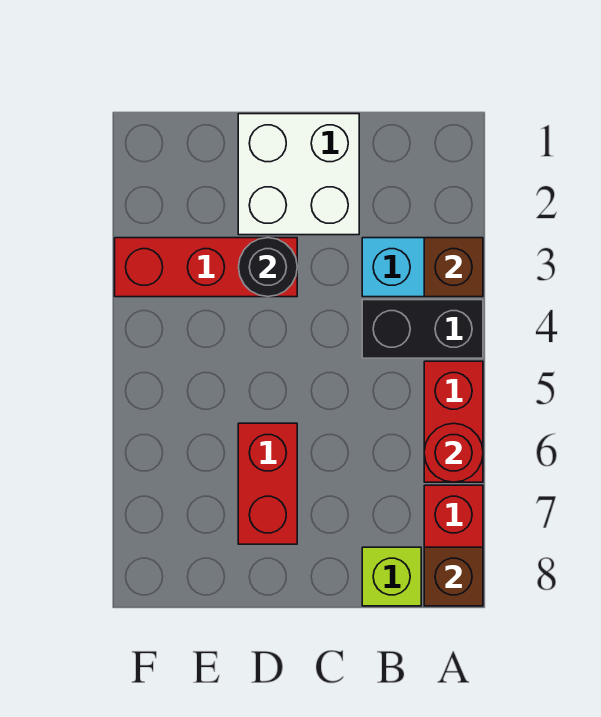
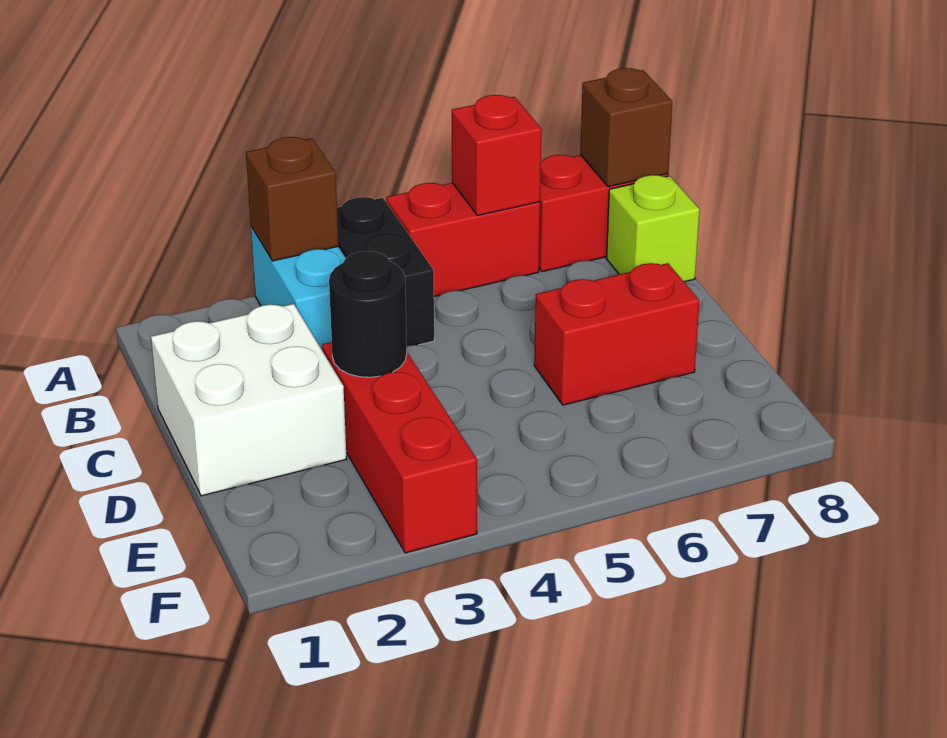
red 1x1 round brick [424,423,483,482] -> red 1x1 brick [452,95,542,216]

